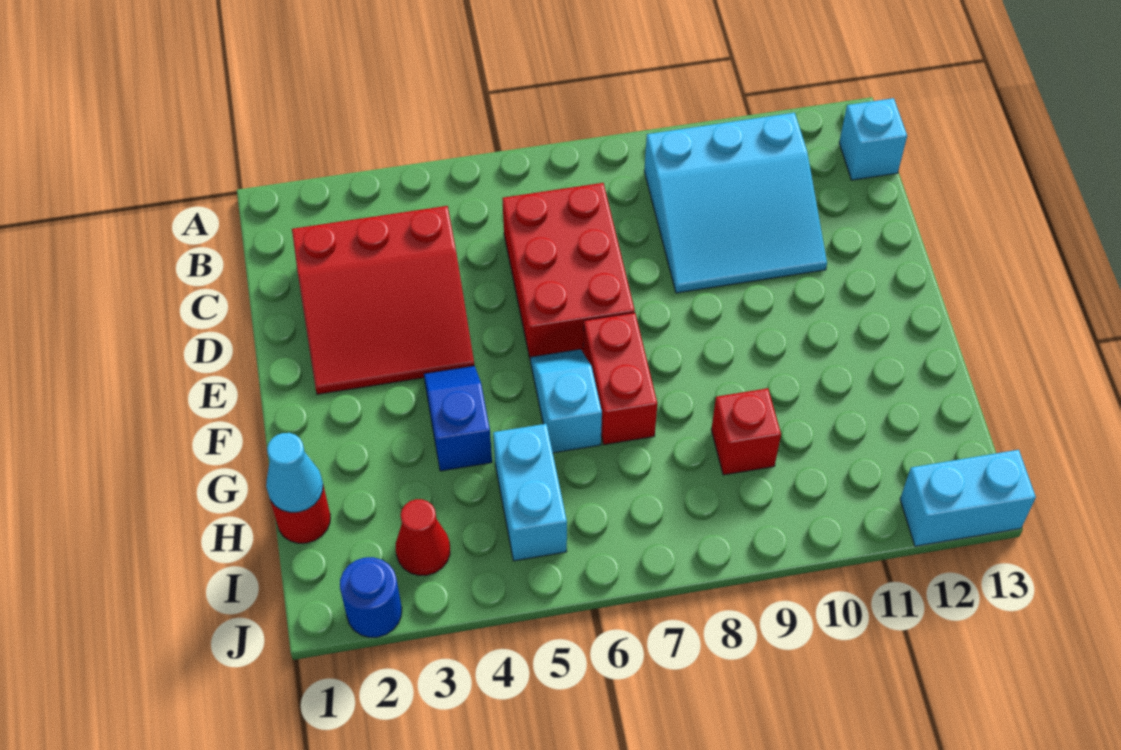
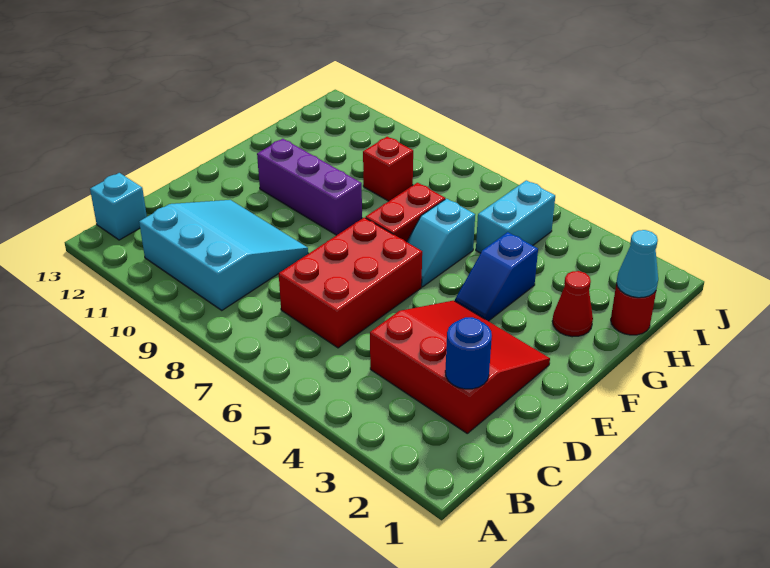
none -> purple 1x3 brick [257,139,362,235]
red 1x1 cone [396,499,450,575] -> red 1x1 cone moved to [552,271,593,337]
blue 1x1 round brick [340,557,402,637] -> blue 1x1 round brick moved to [445,317,492,389]
cyan 1x2 brick [900,450,1036,546] -> none

